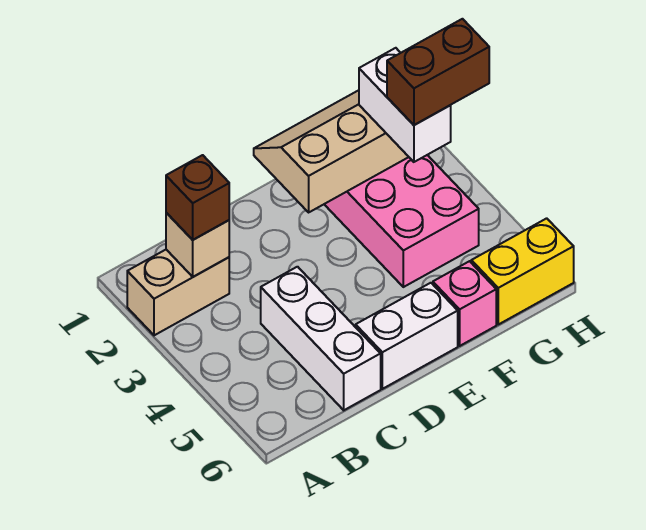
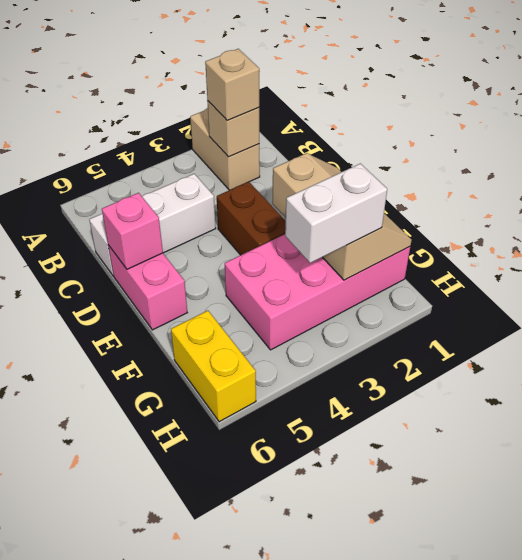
brown 1x1 brick [166,155,229,240] -> tan 1x1 brick [205,49,259,120]
white 1x2 brick [356,283,458,389] -> pink 1x2 brick [108,245,187,330]
pink 1x1 brick [433,261,496,346] -> pink 1x1 brick moved to [102,193,163,269]
brown 1x2 brick [387,19,489,125] -> brown 1x2 brick moved to [217,182,286,255]

